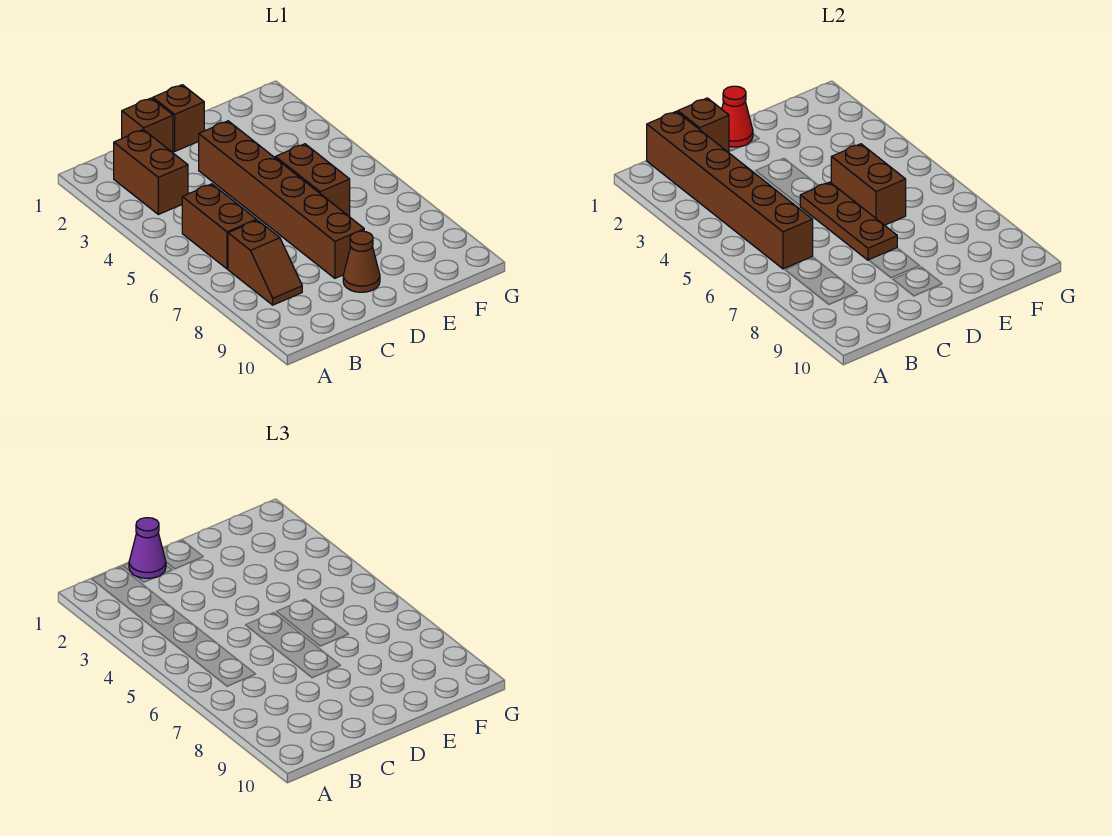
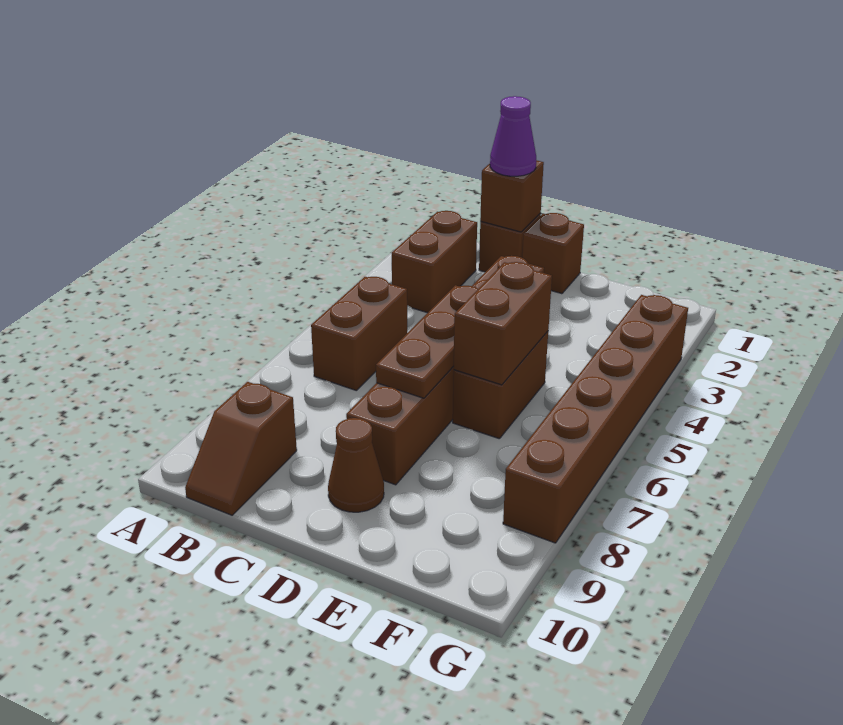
brown 1x6 brick [647,111,813,269] -> brown 1x6 brick moved to [503,295,688,543]
brown 1x2 slope [228,220,302,305] -> brown 1x2 slope moved to [185,382,297,515]
red 1x1 cone [722,86,753,147] -> none

